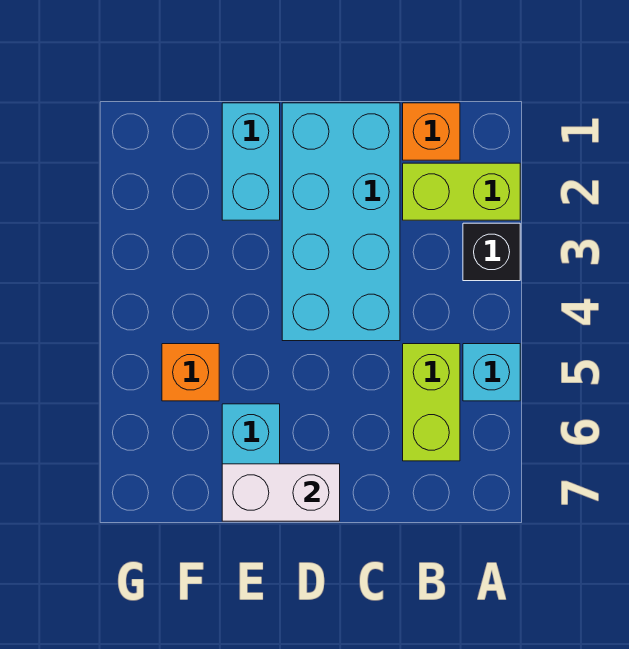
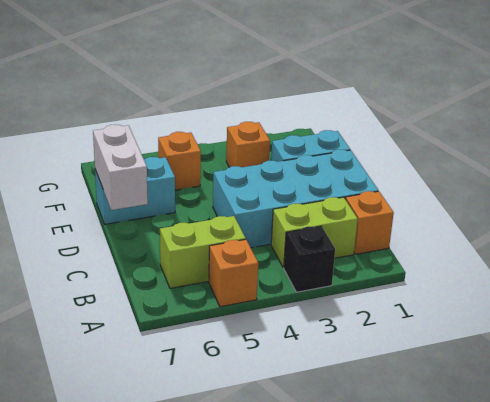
lime 1x2 brick [403,163,520,220] -> lime 1x2 brick turned to [271,197,358,268]
cyan 1x1 brick [463,344,520,401] -> orange 1x1 brick [209,239,258,307]
none -> orange 1x1 brick [226,122,270,167]

